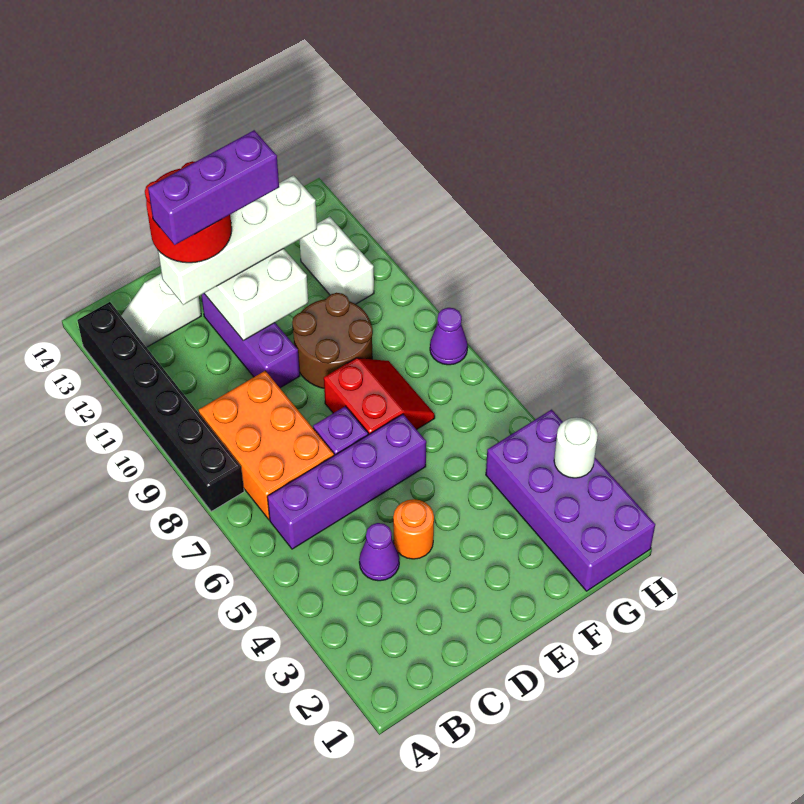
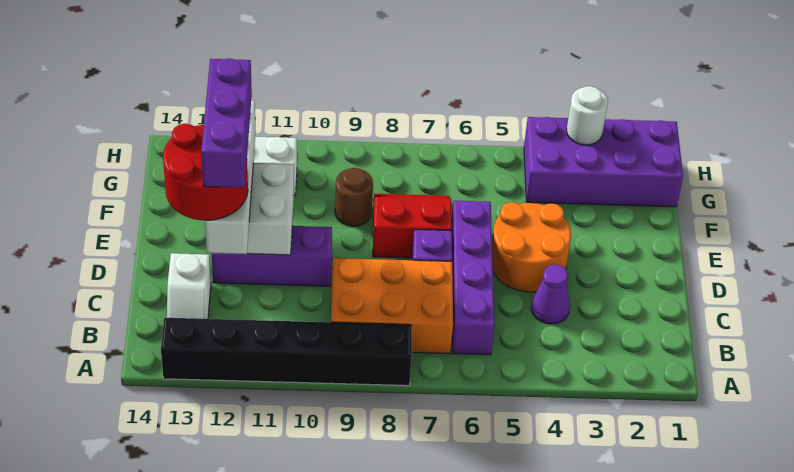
orange 1x1 round brick [393,499,434,559] -> orange 2x2 round brick [492,202,571,292]
brown 2x2 round brick [292,293,373,388] -> brown 1x1 round brick [335,168,373,226]
purple 1x1 cone [430,308,468,365] -> none

